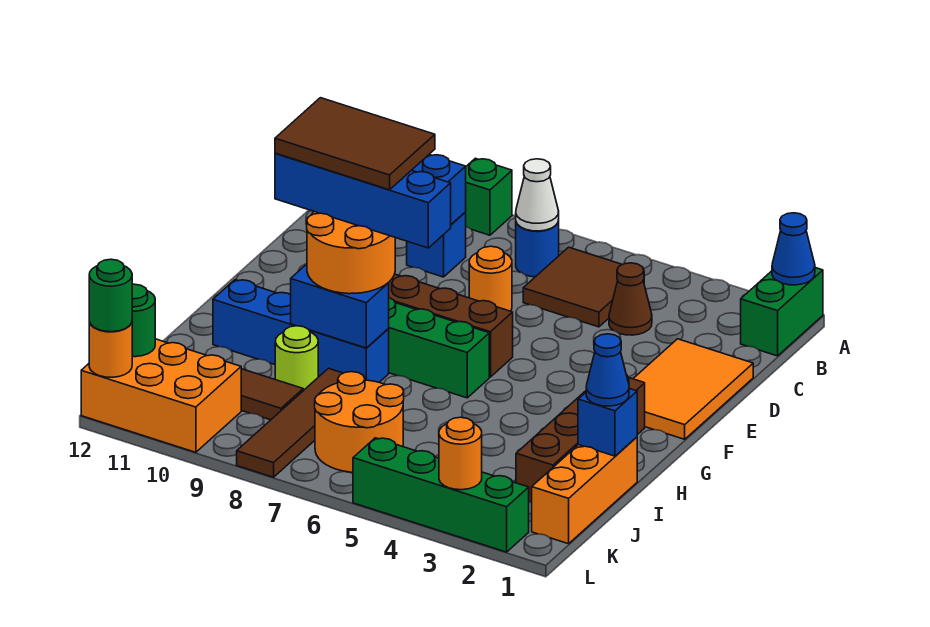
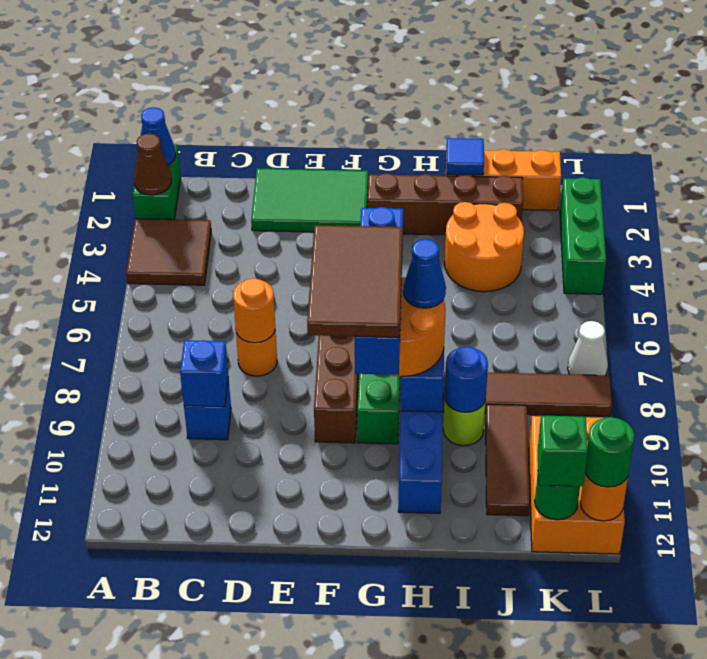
green 1x2 brick [741,268,823,356] -> green 1x2 brick turned to [133,144,181,220]
green 1x1 brick [466,158,512,235] -> green 1x1 brick moved to [538,416,588,486]
brown 2x2 tile [523,247,644,327] -> brown 2x2 tile moved to [126,219,211,285]
blue 1x1 round brick [516,220,559,277] -> blue 1x1 round brick moved to [445,347,488,413]
white 1x1 cone [516,159,559,231] -> white 1x1 cone moved to [568,321,608,375]
brown 1x1 cone [609,263,652,335] -> brown 1x1 cone moved to [134,133,172,195]
orange 2x3 tile [633,339,753,439] -> green 2x3 tile [251,168,368,232]
blue 1x1 brick [578,389,637,456] -> blue 1x1 tile [446,138,484,175]
blue 1x1 cone [586,334,629,406] -> blue 1x1 cone moved to [403,239,446,308]
orange 2x2 round brick [315,372,404,472] -> orange 2x2 round brick moved to [445,202,524,292]
green 1x4 brick [353,438,529,552] -> green 1x3 brick [560,177,606,294]
orange 1x1 round brick [439,417,482,490] -> orange 1x1 round brick moved to [233,278,275,343]

